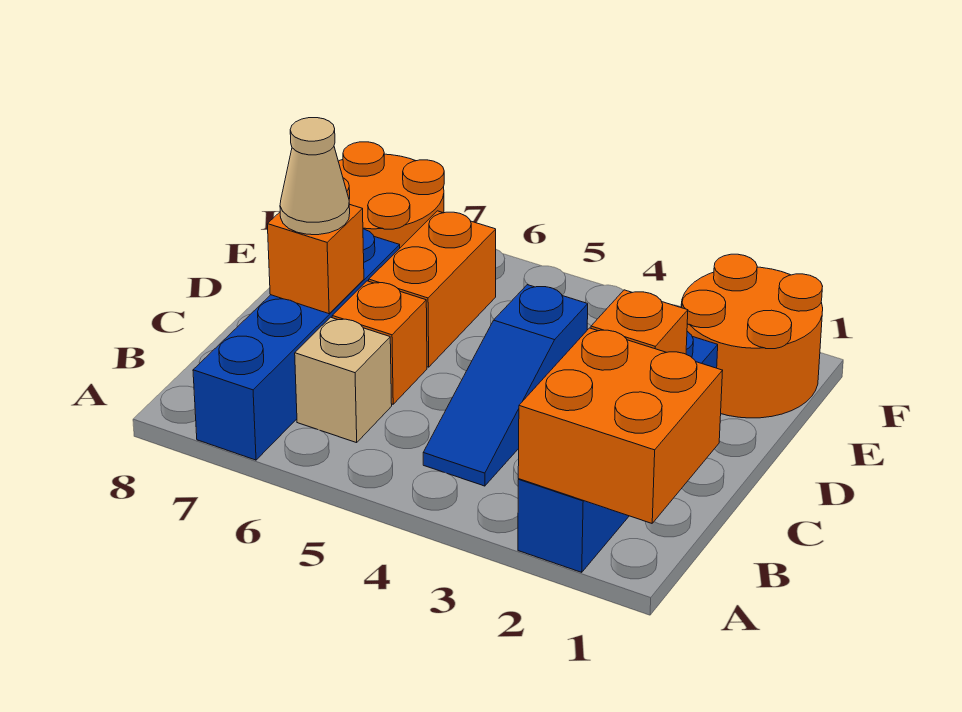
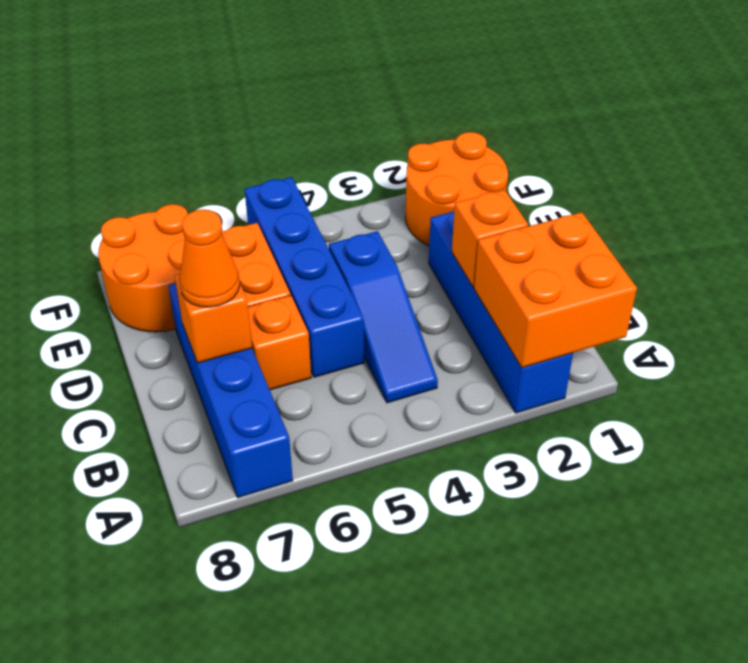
tan 1x1 brick [295,317,392,443] -> none
none -> blue 1x4 brick [245,177,364,377]
tan 1x1 cone [280,118,350,235] -> orange 1x1 cone [180,209,240,307]

